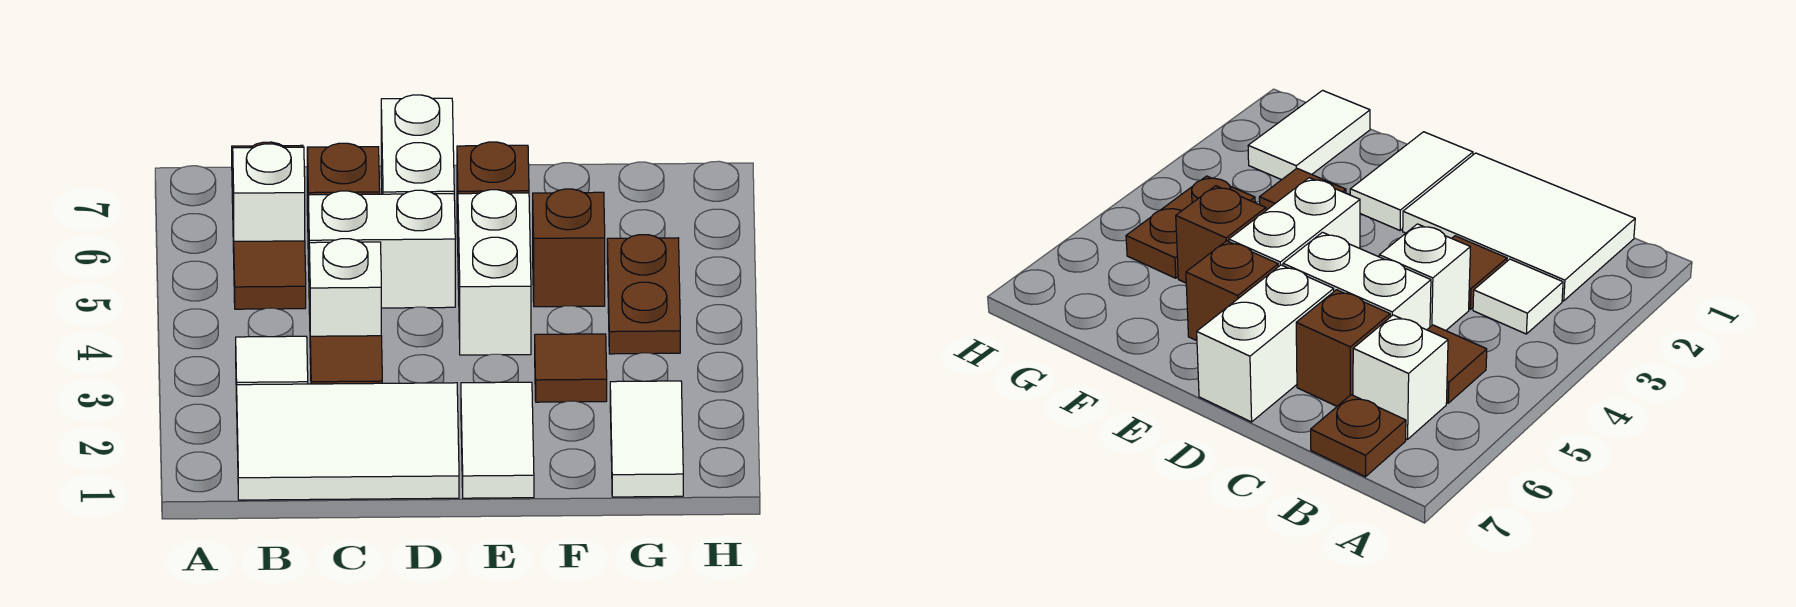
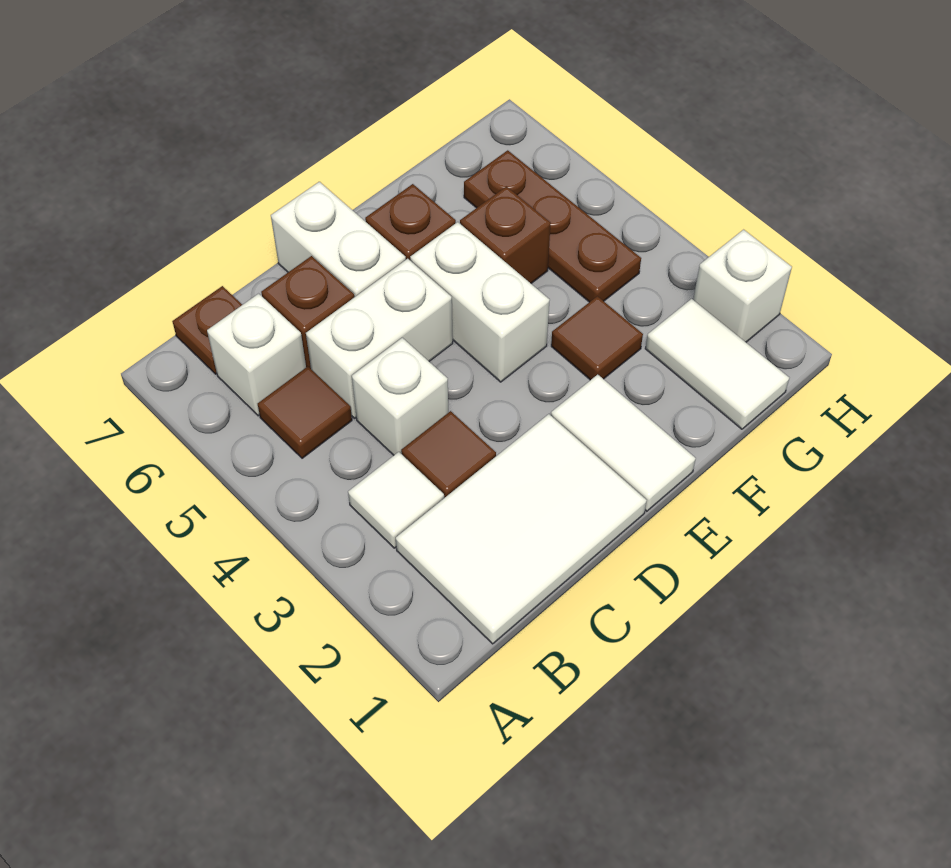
brown 1x2 plate [607,235,680,354] -> brown 1x3 plate [464,150,641,302]
none -> white 1x1 brick [693,230,792,342]

